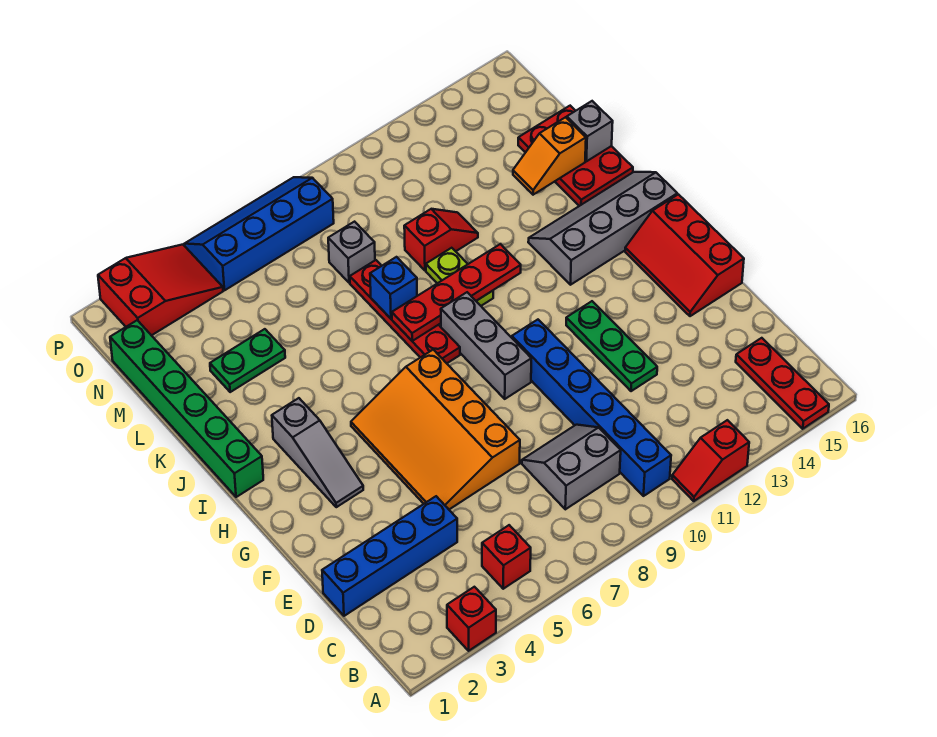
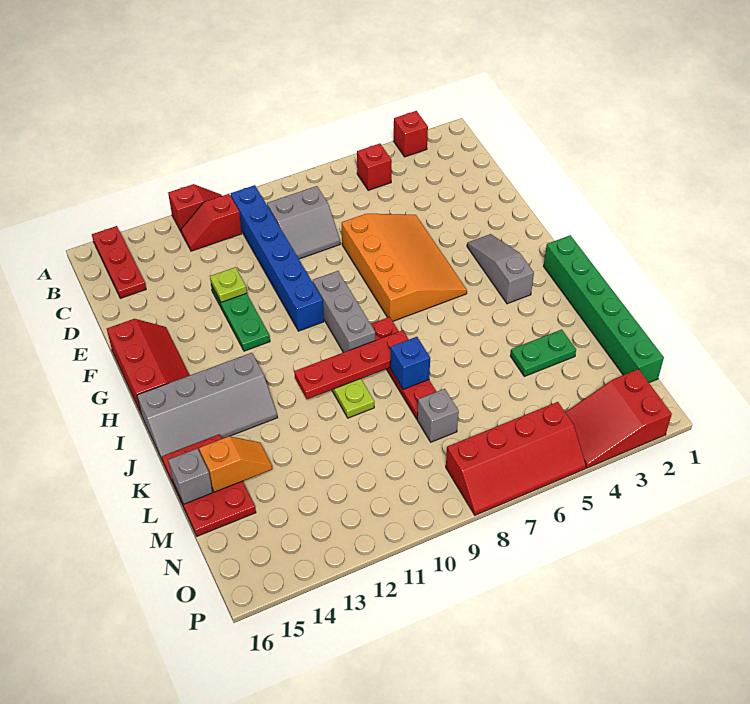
blue 1x4 brick [322,496,457,616] -> none
none -> lime 1x1 plate [210,267,247,302]
red 1x2 slope [404,209,478,270] -> red 1x2 slope moved to [181,194,242,251]
blue 2x4 slope [184,177,334,290] -> red 2x4 slope [446,402,586,515]

